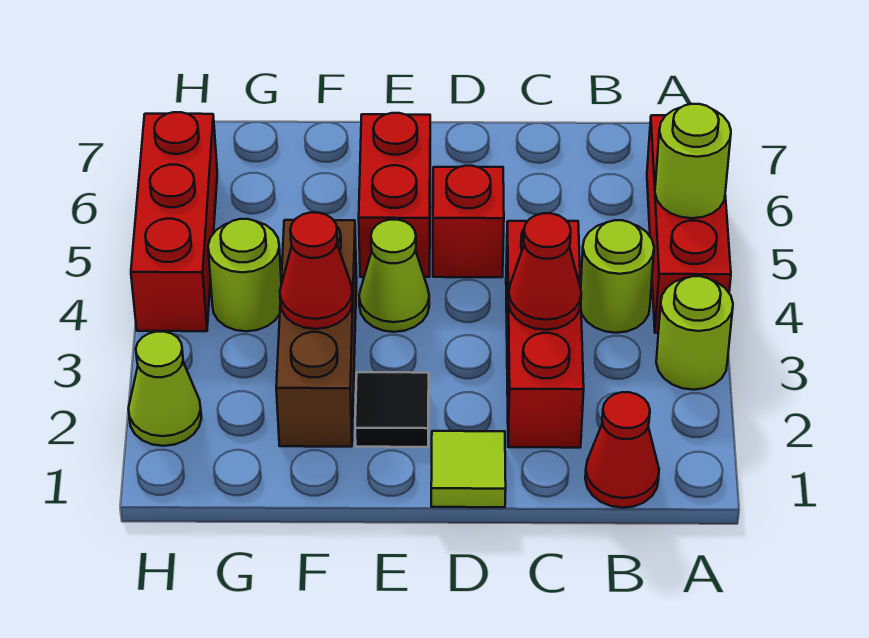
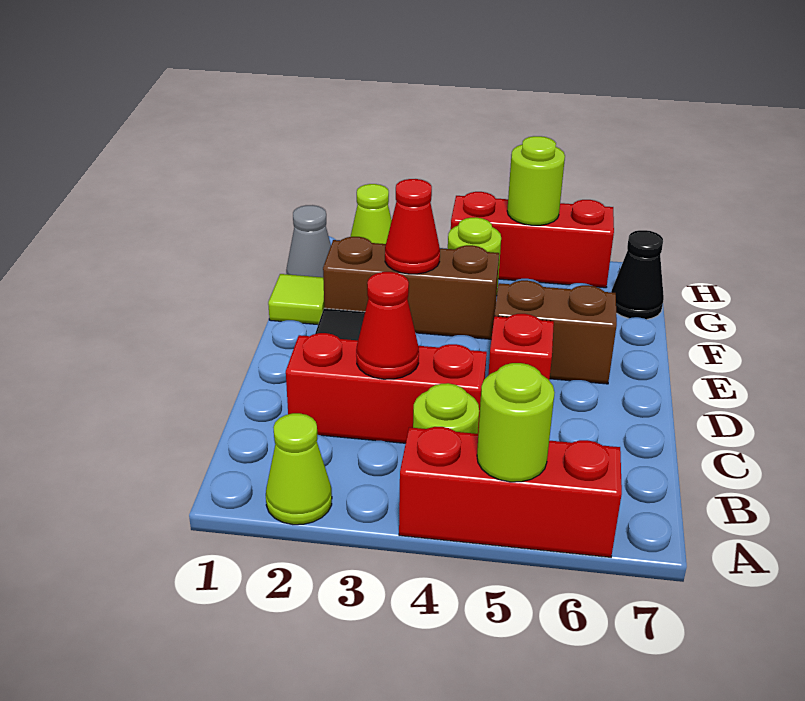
lime 1x1 round brick [656,276,733,390] -> lime 1x1 round brick moved to [507,136,565,225]
red 1x1 cone [585,392,659,508] -> none
lime 1x1 tile [431,431,506,507] -> lime 1x1 tile moved to [268,274,324,325]
lime 1x1 cone [359,220,429,332] -> lime 1x1 cone moved to [266,413,332,525]
red 1x2 brick [359,113,430,277] -> brown 1x2 brick [494,280,617,384]
none -> grey 1x1 cone [286,205,331,277]
none -> black 1x1 cone [611,230,664,319]

